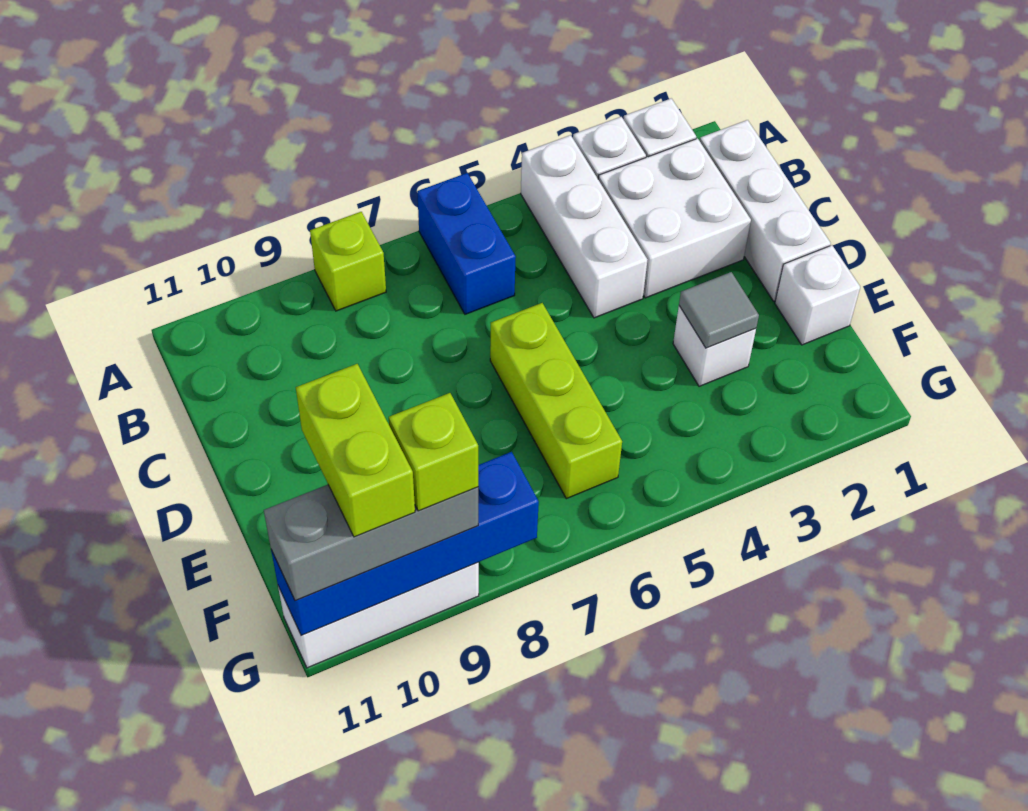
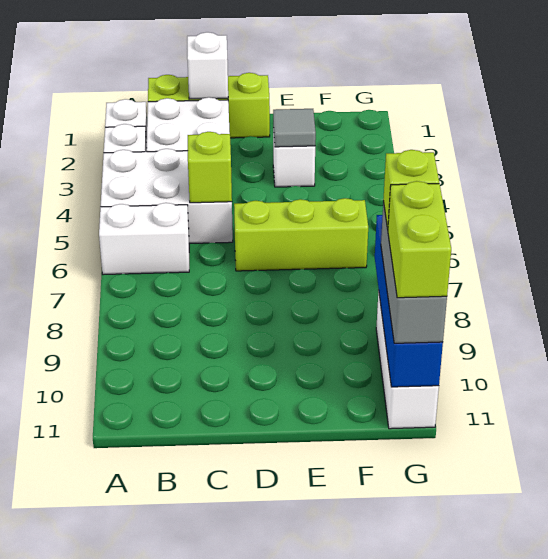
white 1x3 brick [521,135,647,318] -> white 2x3 brick [101,149,233,244]
blue 1x2 brick [417,173,516,314] -> white 1x2 brick [99,203,189,275]
lime 1x1 brick [310,212,386,311] -> lime 1x1 brick moved to [188,132,232,203]
white 1x3 brick [700,120,831,301] -> lime 1x3 brick [148,73,270,138]
white 1x1 brick [775,245,860,345] -> white 1x1 brick moved to [187,32,228,99]
lime 1x2 brick [296,364,415,537] -> lime 1x2 brick turned to [388,181,451,298]

